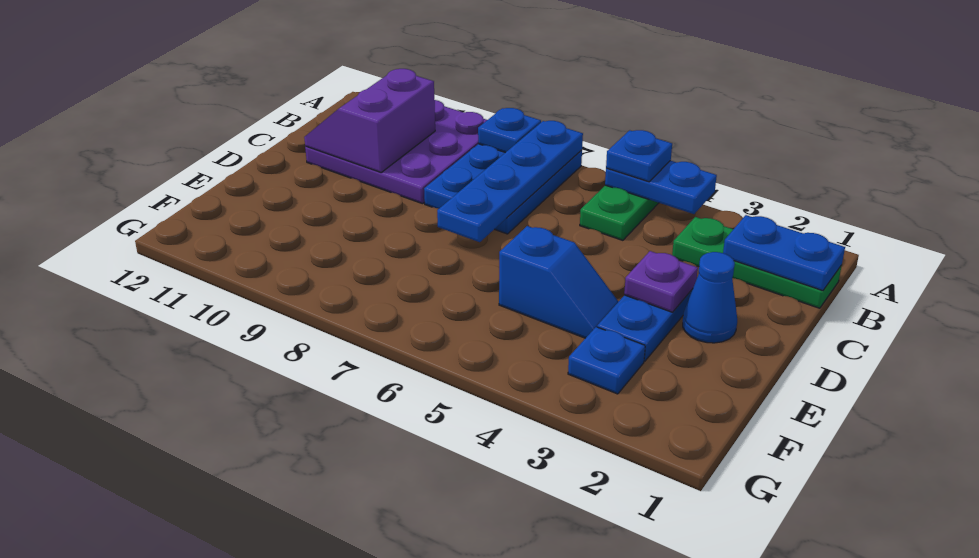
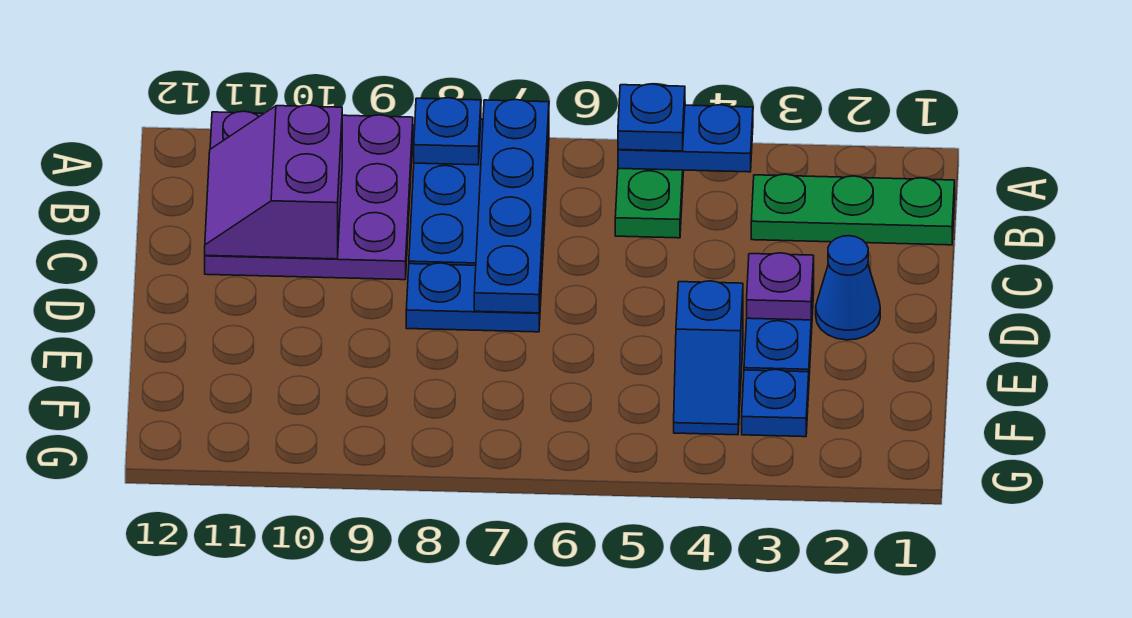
blue 1x2 plate [723,215,845,291] -> blue 1x2 plate moved to [406,263,542,332]
blue 1x2 slope [499,226,619,338] -> blue 1x2 slope turned to [674,281,743,435]

